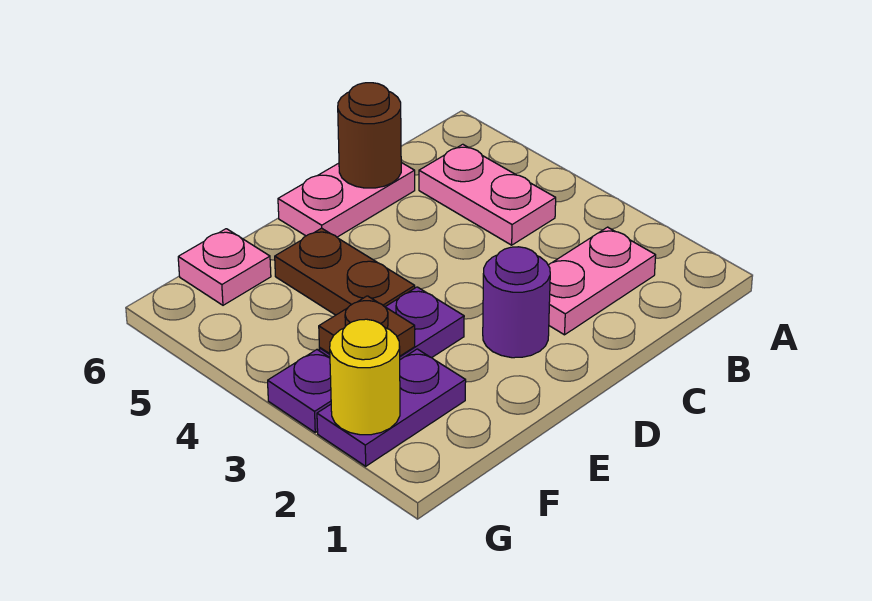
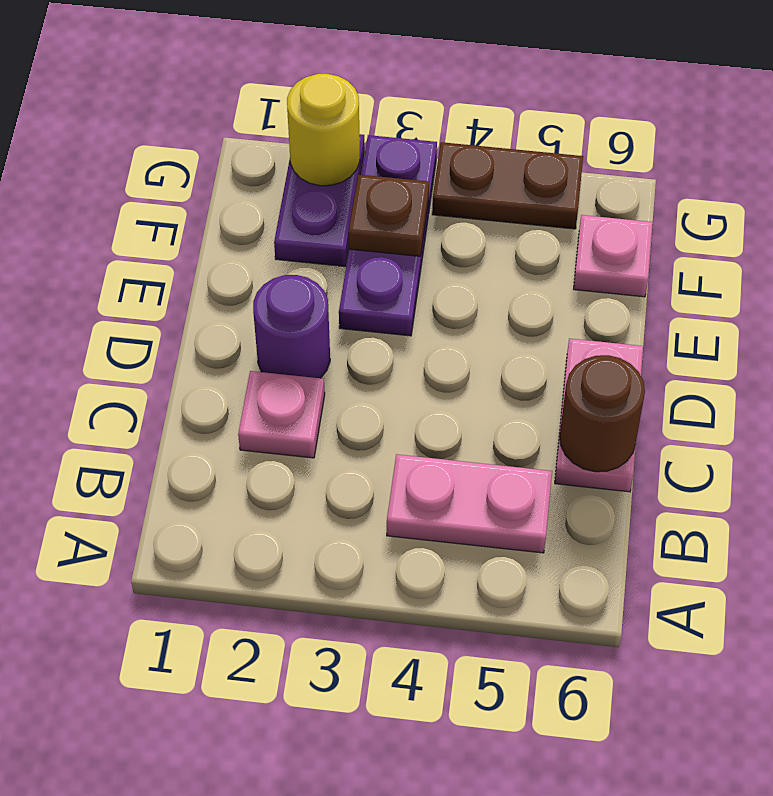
pink 1x2 plate [548,227,656,335] -> pink 1x1 plate [238,371,325,458]
brown 1x2 plate [275,228,415,315] -> brown 1x2 plate moved to [432,142,583,229]

